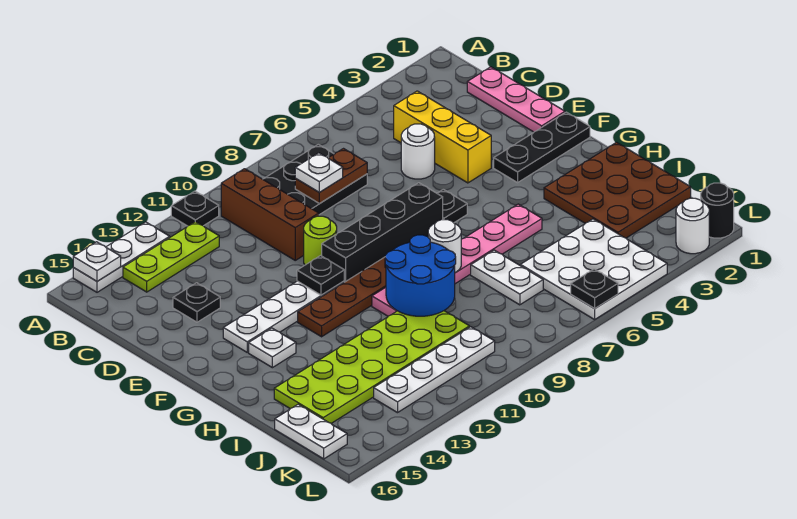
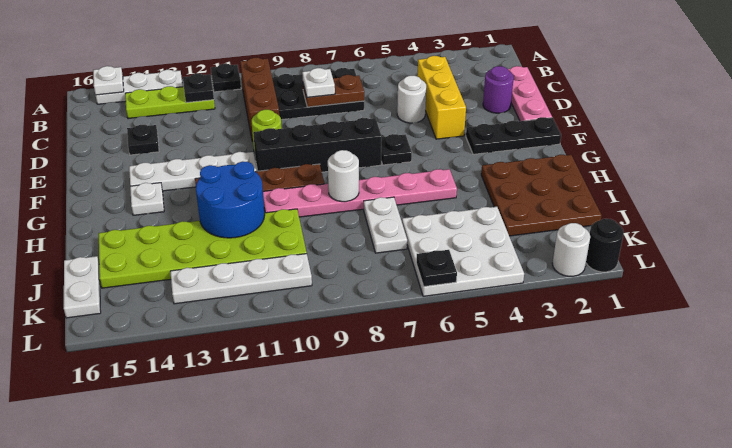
none -> purple 1x1 round brick [483,66,514,113]
black 1x1 plate [297,256,344,295] -> black 1x1 plate moved to [183,73,214,103]
blue 2x2 round brick [385,235,456,316] -> blue 2x2 round brick moved to [196,162,265,238]

